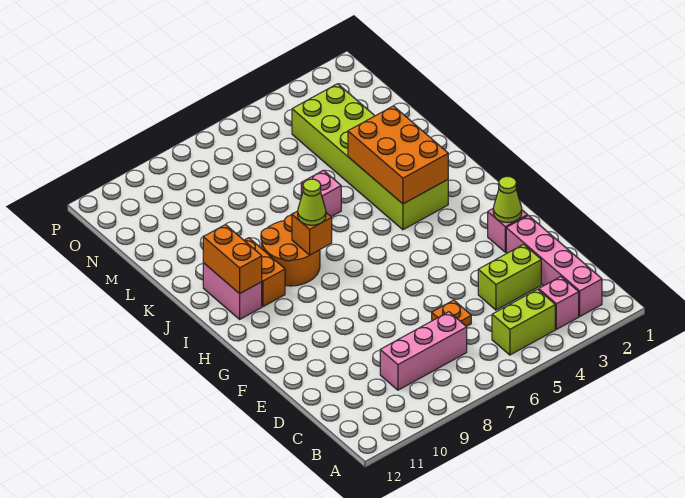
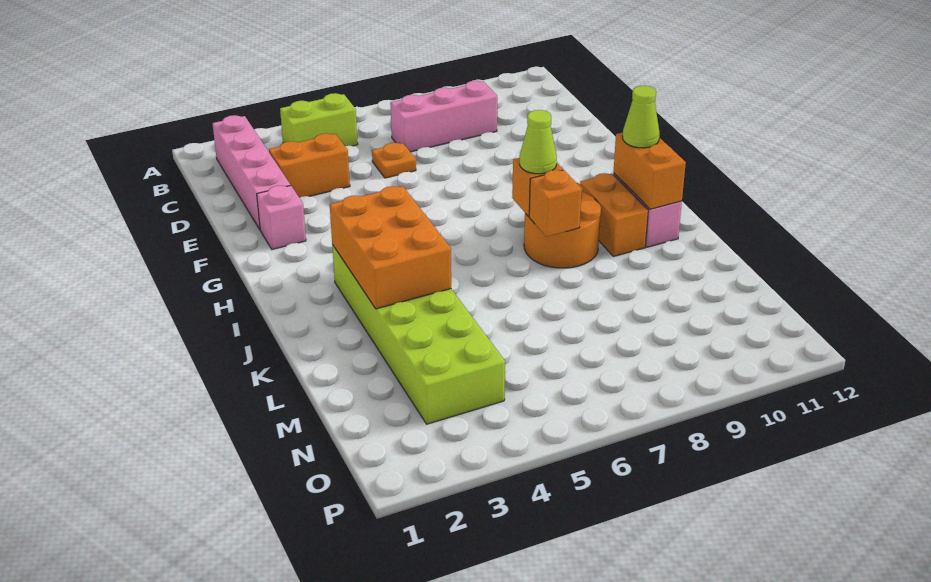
pink 1x1 brick [538,277,579,329] -> none
lime 1x2 brick [478,244,541,310] -> orange 1x2 brick [269,133,350,198]
lime 1x1 cone [493,176,522,223] -> lime 1x1 cone moved to [623,86,660,148]
none -> orange 1x1 brick [529,170,582,237]
pink 1x1 brick [301,170,341,217] -> none

